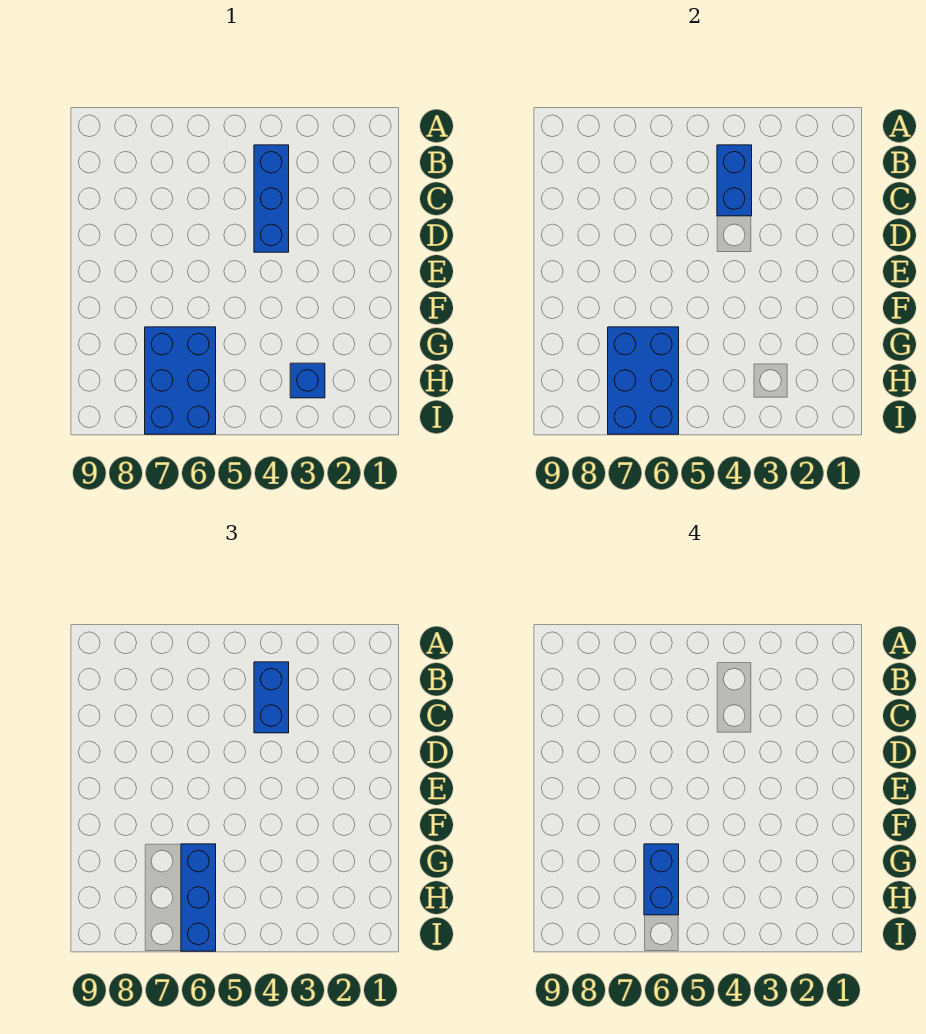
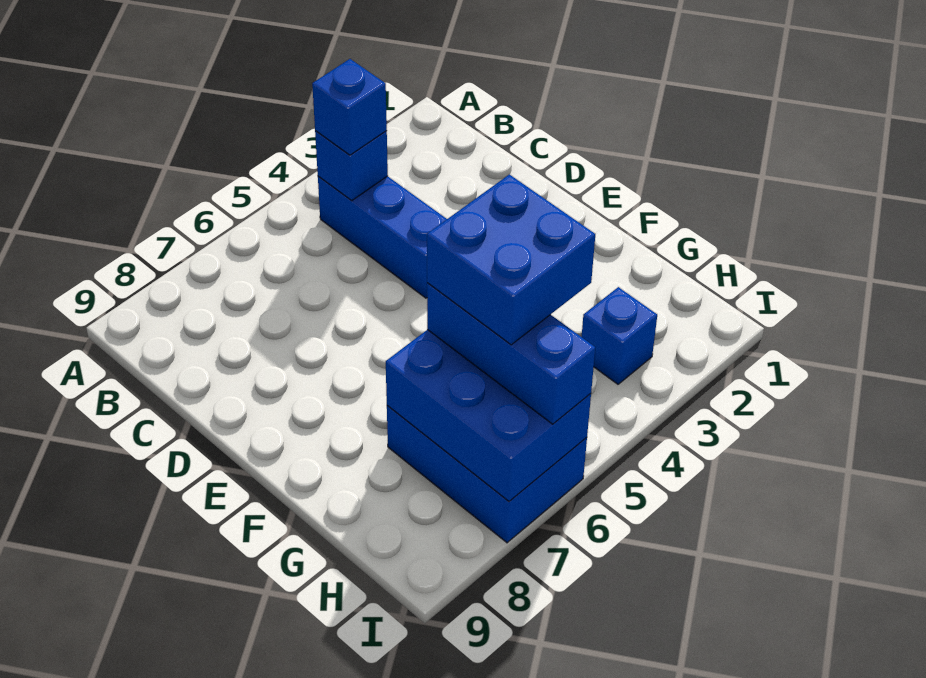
blue 1x2 brick [717,145,752,216] -> blue 1x1 brick [315,131,388,201]
blue 1x2 brick [254,662,289,733] -> blue 1x1 brick [312,59,387,155]
blue 1x2 brick [644,844,679,915] -> blue 2x2 brick [427,174,595,345]

